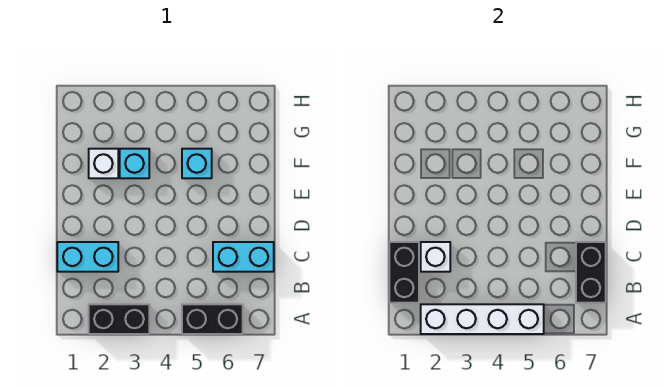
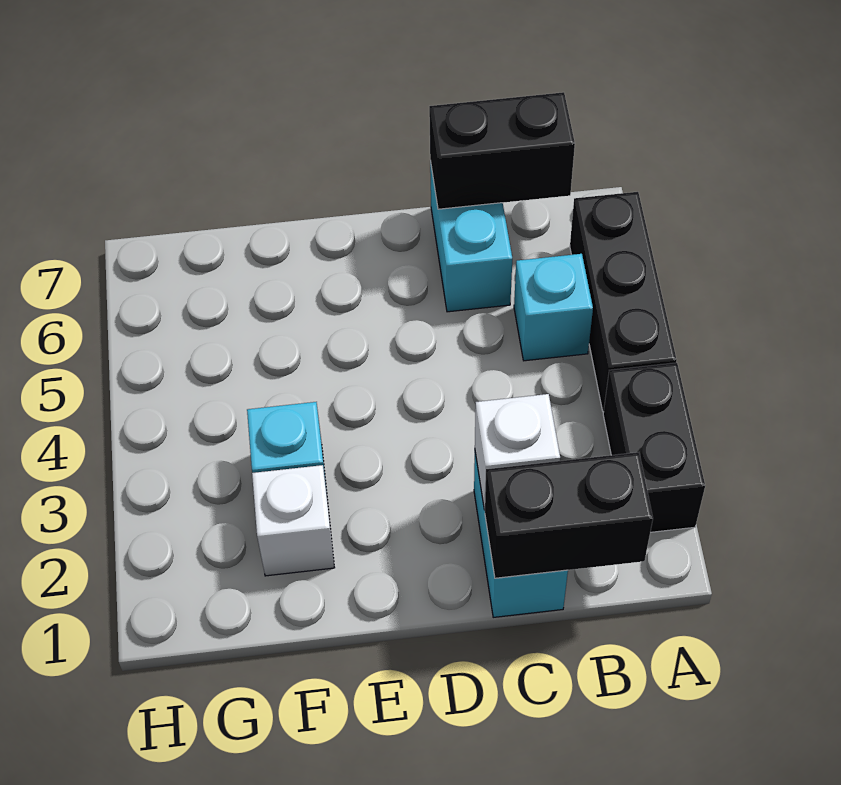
white 1x4 brick [421,304,544,334] -> none
black 1x2 brick [182,304,243,334] -> black 1x3 brick [570,192,677,412]
cyan 1x1 brick [182,149,212,178] -> cyan 1x1 brick moved to [514,254,593,361]

